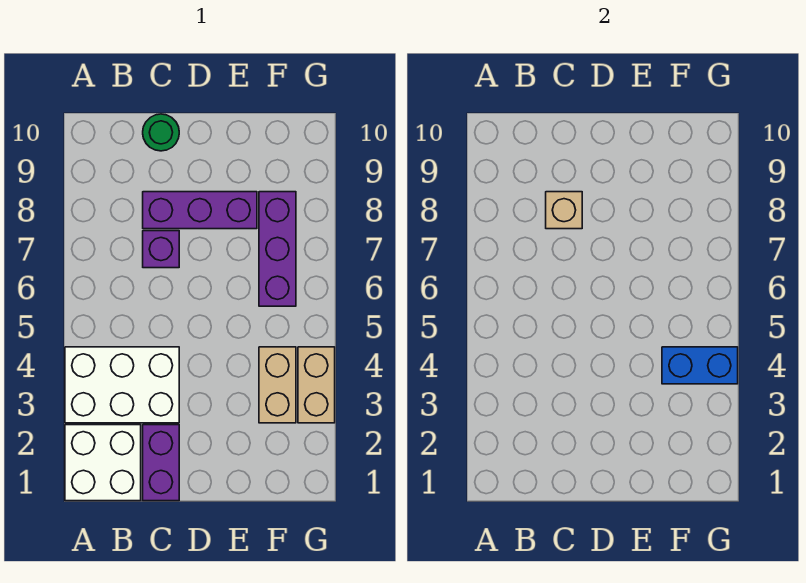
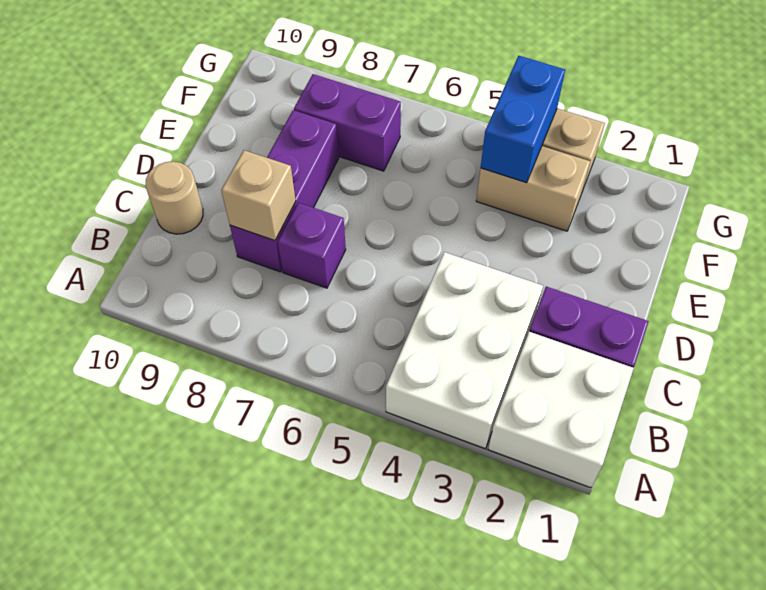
green 1x1 round brick [143,114,179,151] -> tan 1x1 round brick [145,161,203,234]
purple 1x3 brick [259,192,296,306] -> purple 1x2 brick [294,74,401,171]

